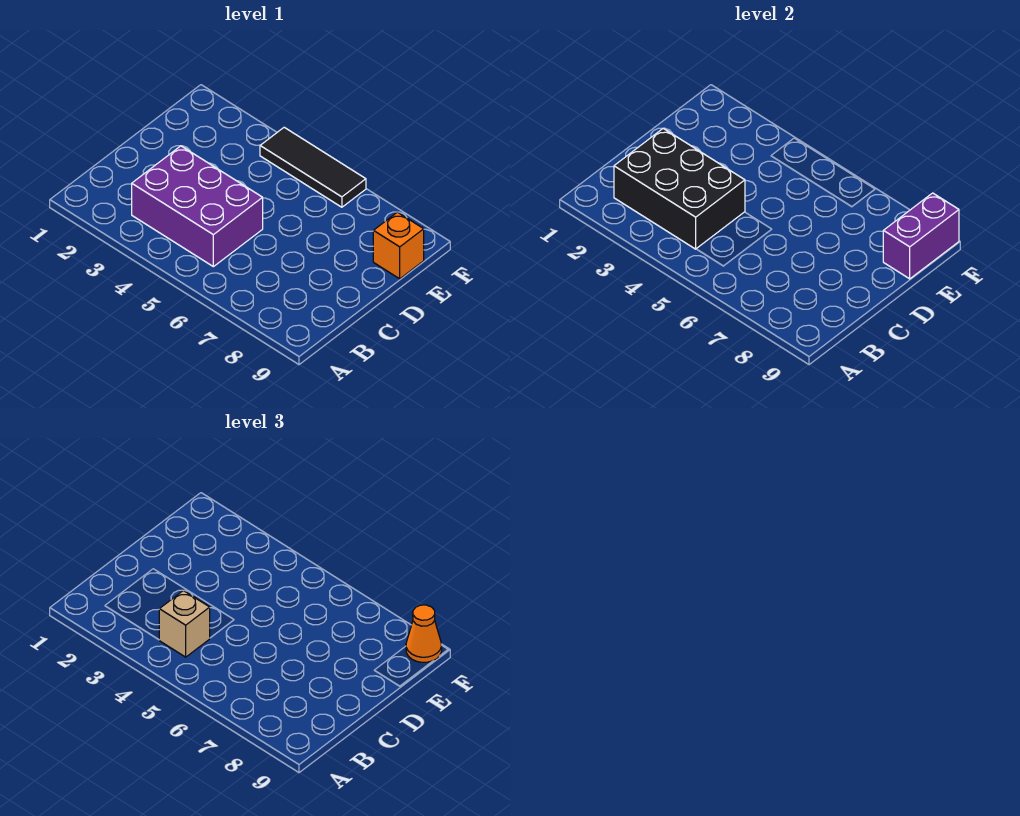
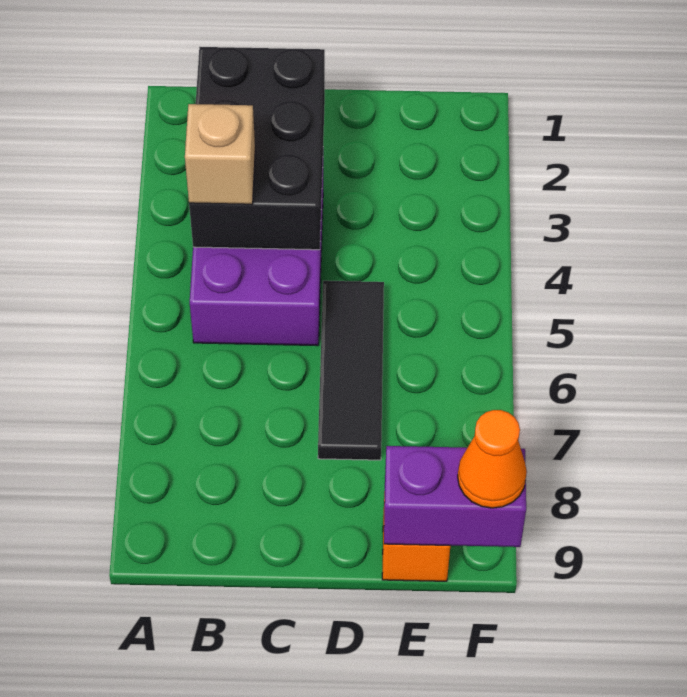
black 1x3 tile [260,127,366,207] -> black 1x3 tile moved to [318,281,384,460]

